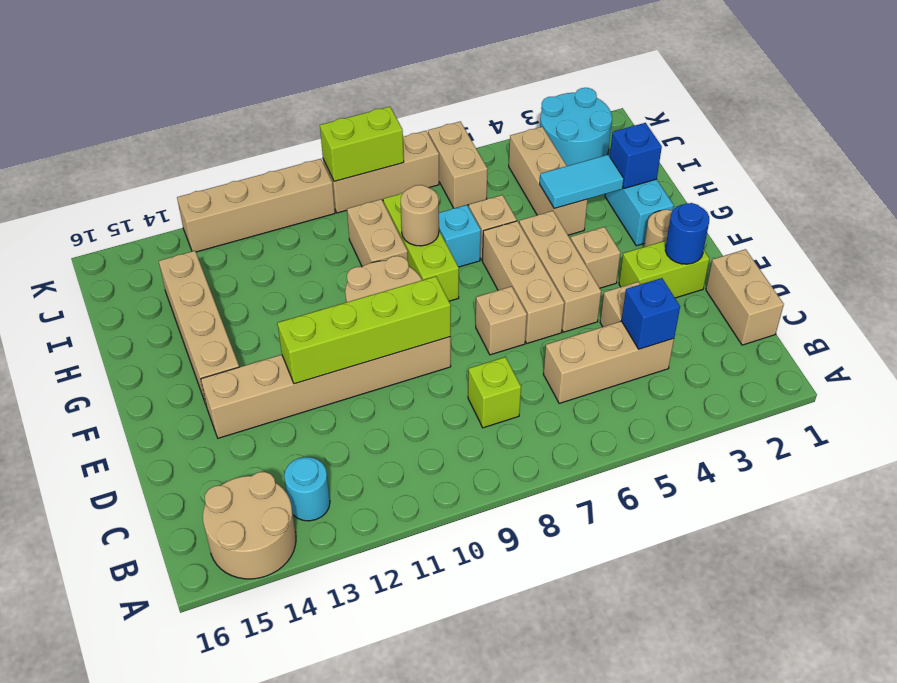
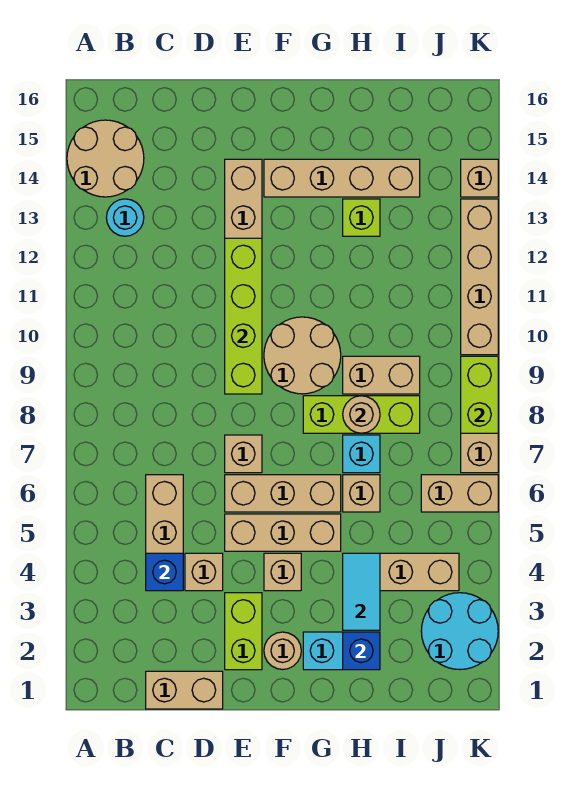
lime 1x1 brick [468,357,521,428] -> lime 1x1 brick moved to [343,199,380,236]
blue 1x1 round brick [665,203,709,264] -> none
none -> tan 1x1 brick [461,159,498,197]

